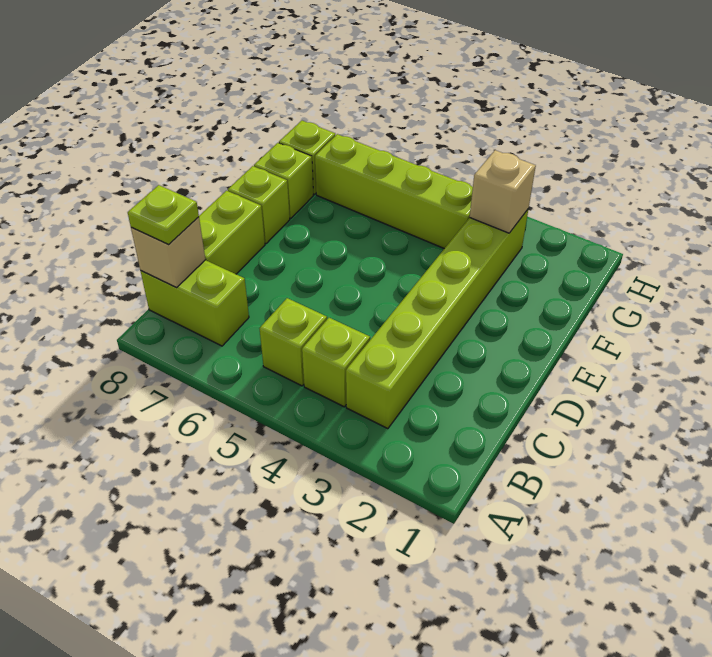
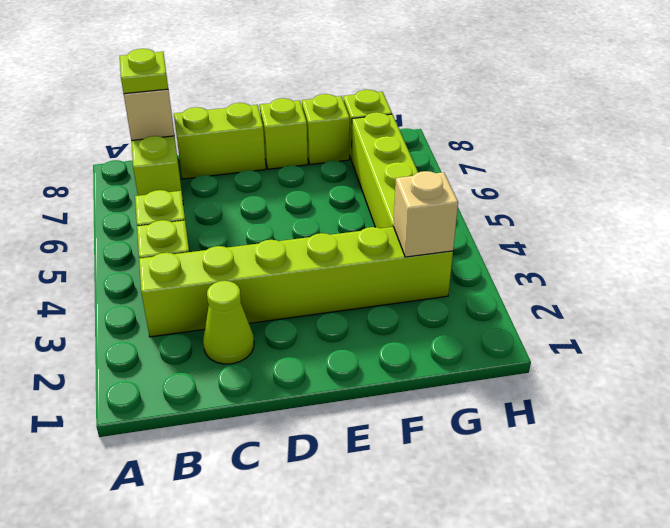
none -> lime 1x1 cone [203,281,254,364]

